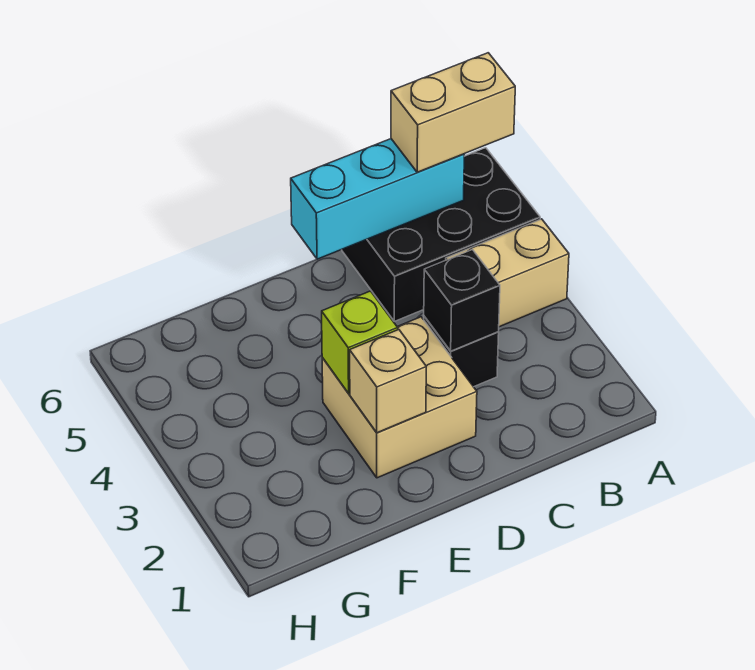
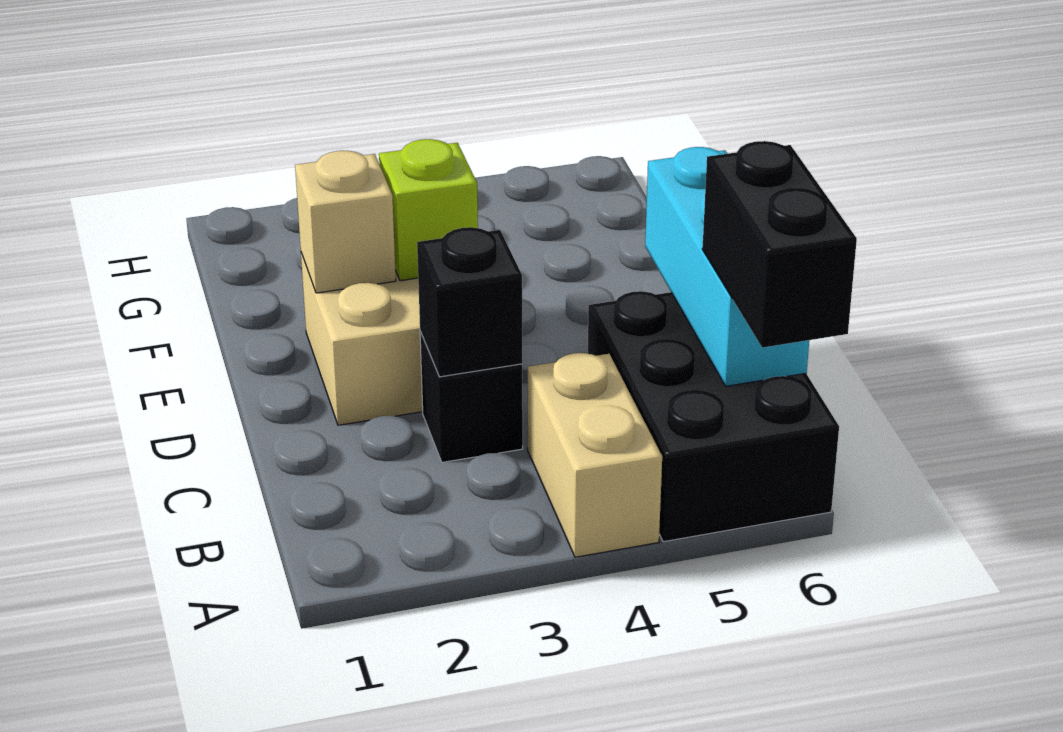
tan 1x2 brick [391,53,515,172] -> black 1x2 brick [702,141,857,348]

